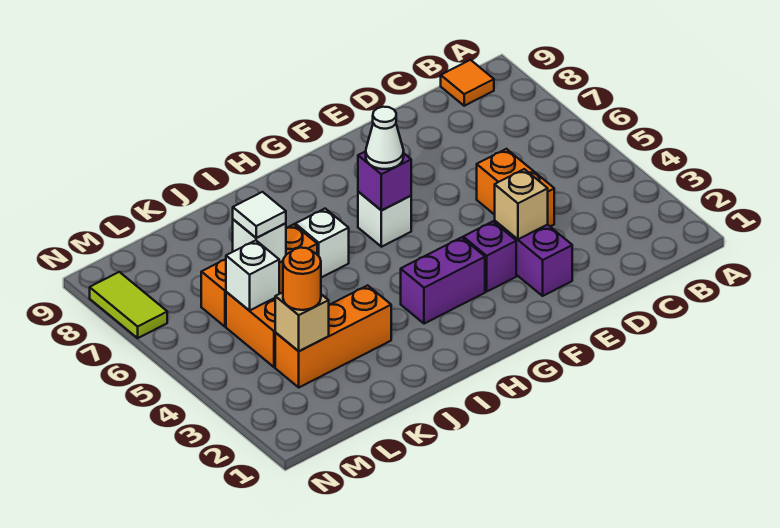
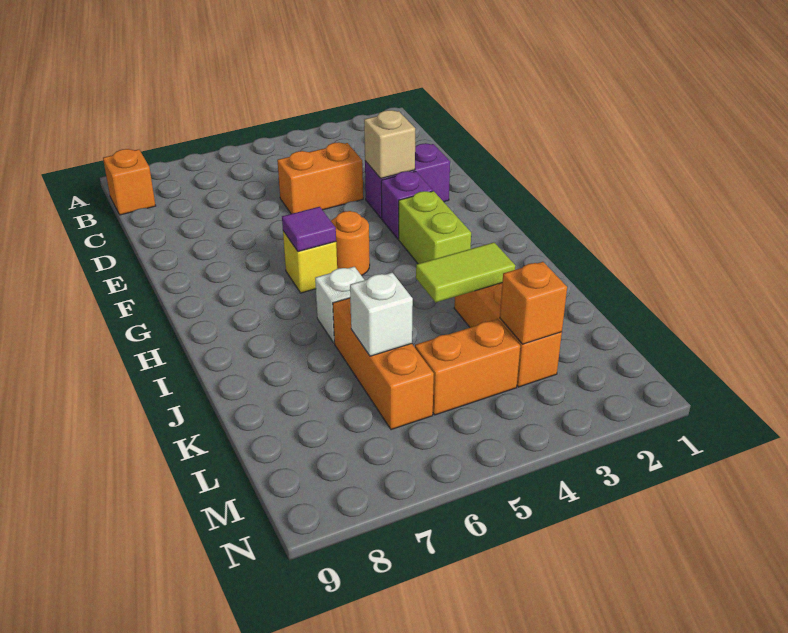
orange 1x1 tile [441,60,494,106] -> orange 1x1 brick [103,149,156,215]
purple 1x2 brick [401,237,485,324] -> lime 1x2 brick [399,191,471,264]
white 1x1 brick [358,192,411,247] -> yellow 1x1 brick [283,231,337,293]
purple 1x1 brick [358,151,411,211] -> purple 1x1 tile [282,207,336,252]
white 1x1 cone [366,107,404,169] -> none
white 1x1 tile [233,192,286,238] -> none
tan 1x1 brick [275,292,329,351] -> orange 1x1 brick [500,262,567,344]
orange 1x1 round brick [283,248,321,310] -> orange 1x1 round brick moved to [331,211,370,275]
white 1x1 brick [226,240,279,310] -> none
lime 1x2 tile [90,272,167,338] -> lime 1x2 tile moved to [416,242,515,303]

